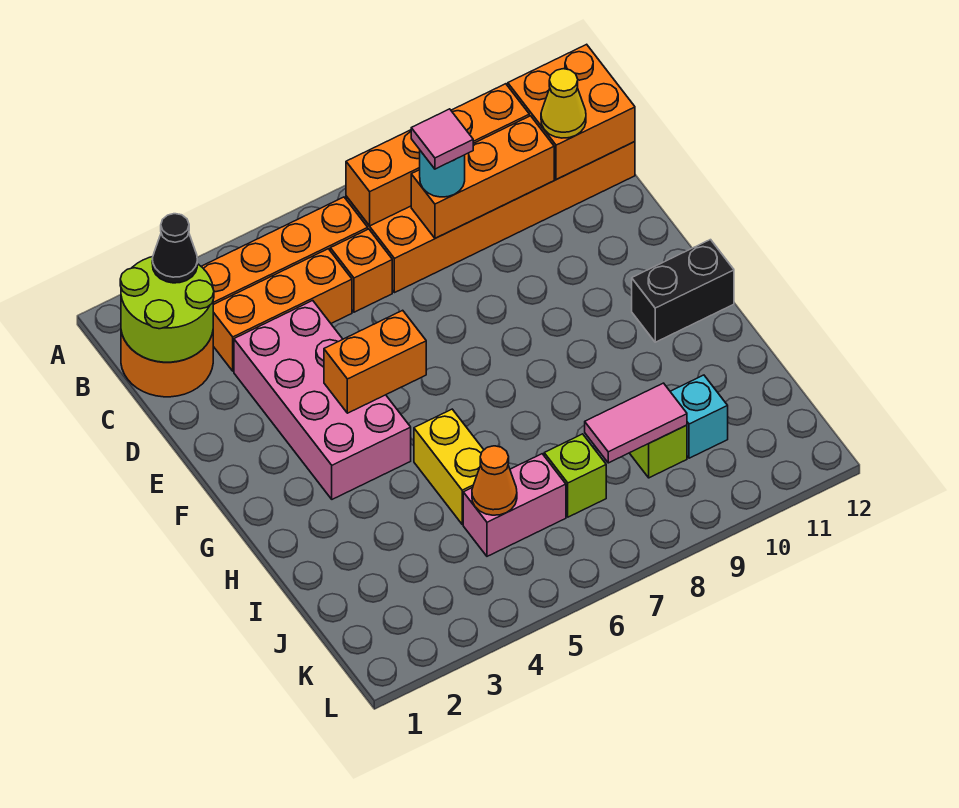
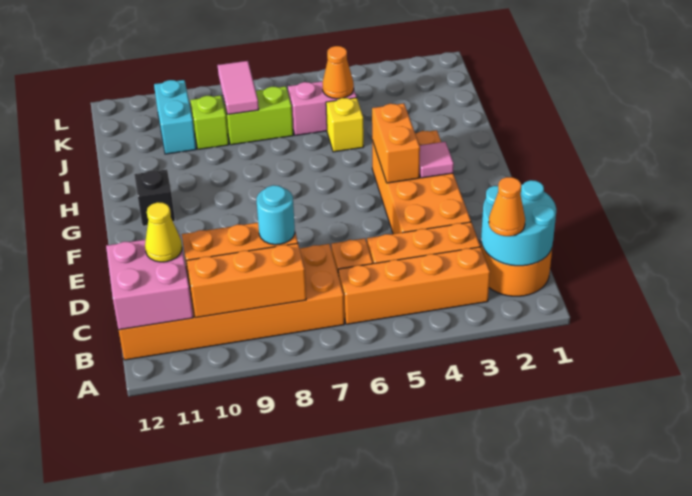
lime 2x2 round brick [120,257,214,362] -> cyan 2x2 round brick [481,180,556,266]
black 1x1 cone [152,214,197,283] -> orange 1x1 cone [489,177,525,236]
orange 1x4 brick [346,84,529,226] -> orange 1x3 brick [186,243,306,318]
orange 2x2 brick [508,44,635,180] -> pink 2x2 brick [106,234,193,330]
pink 1x1 tile [411,109,473,169] -> pink 1x1 tile moved to [419,142,454,178]
pink 2x4 brick [234,301,411,499] -> orange 2x4 brick [372,130,471,234]
orange 1x2 brick [324,310,426,413] -> orange 1x2 brick turned to [372,103,420,183]
black 1x2 brick [632,240,734,342] -> black 1x1 brick [134,169,175,226]
yellow 1x2 brick [414,409,484,524] -> yellow 1x1 brick [326,98,364,152]
lime 1x1 brick [544,434,606,517] -> lime 1x2 brick [223,86,293,145]
pink 1x2 tile [585,383,687,463] -> pink 1x2 tile turned to [218,61,259,115]
cyan 1x1 brick [670,375,728,458] -> cyan 1x2 brick [154,80,196,154]

